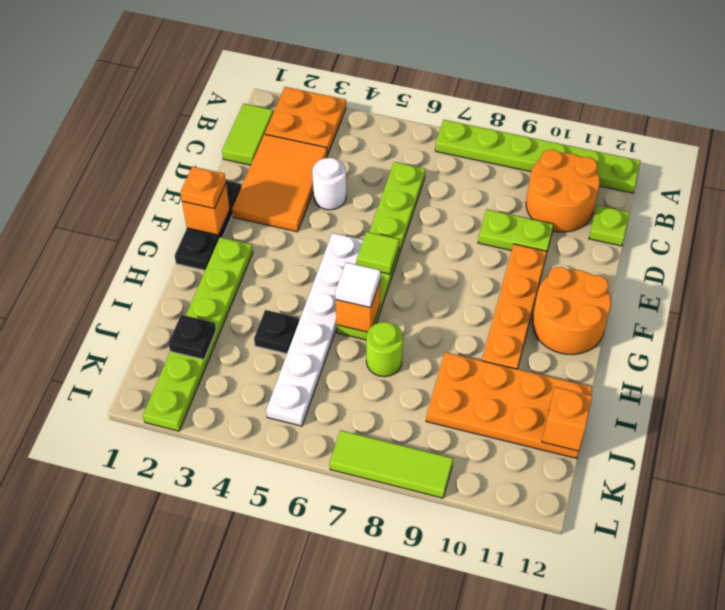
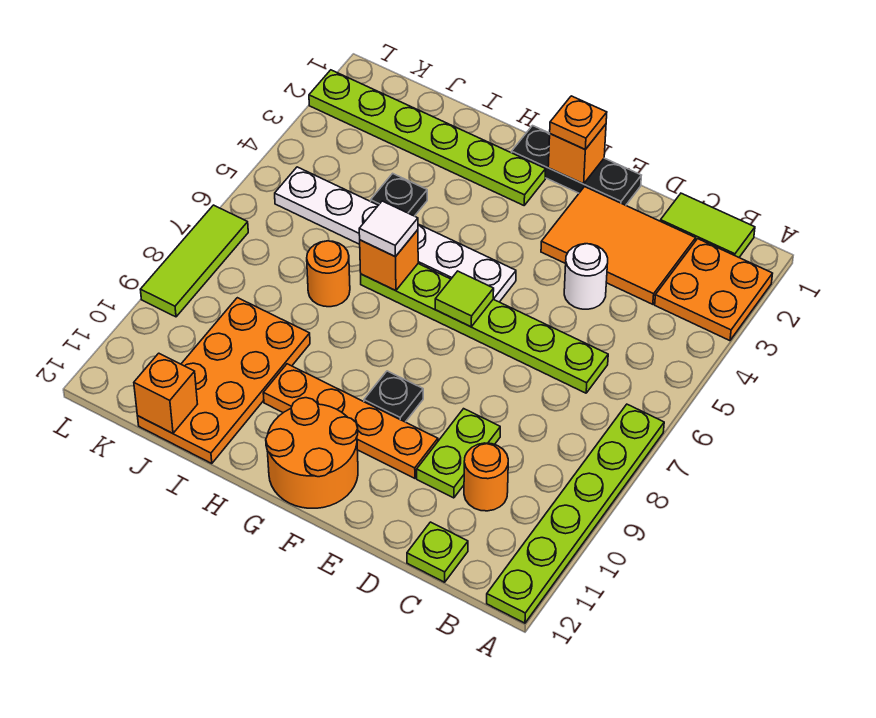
orange 2x2 round brick [526,150,600,232] -> orange 1x1 round brick [464,443,508,511]
lime 1x1 round brick [366,322,403,377] -> orange 1x1 round brick [307,241,350,307]
black 1x1 plate [168,315,216,360] -> black 1x1 plate moved to [364,371,423,422]

